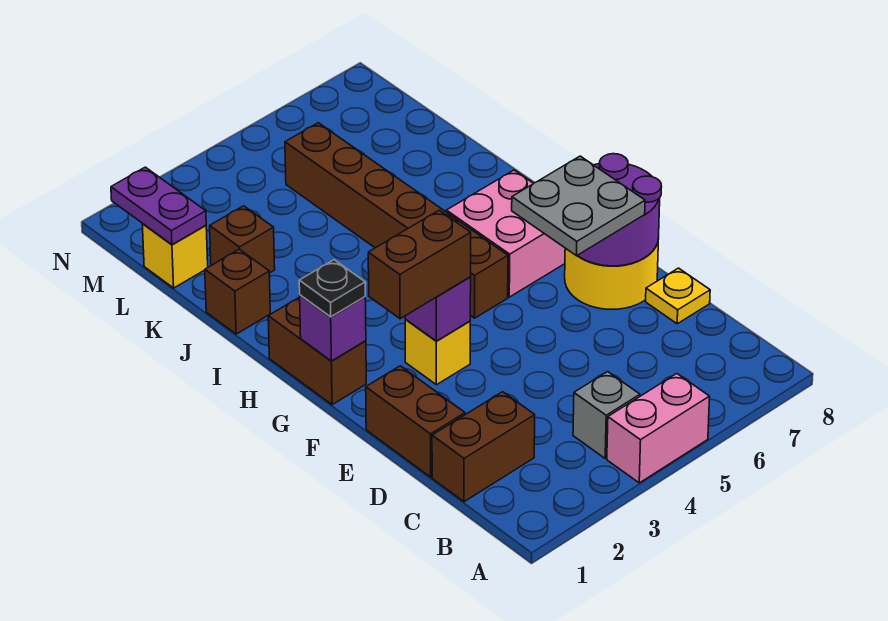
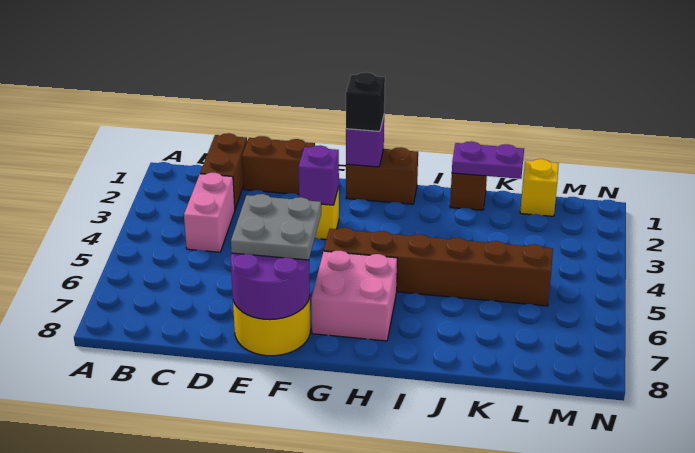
pink 1x2 brick [607,374,710,483] -> pink 1x2 brick moved to [184,173,235,252]
grey 1x1 brick [573,372,640,458] -> none
yellow 1x1 plate [646,268,710,324] -> none
brown 1x2 brick [368,210,471,319] -> none
black 1x1 plate [299,260,365,317] -> black 1x1 brick [346,72,385,131]
brown 1x1 brick [210,206,275,273] -> none
purple 1x2 plate [111,167,206,245] -> purple 1x2 plate moved to [452,141,524,179]

